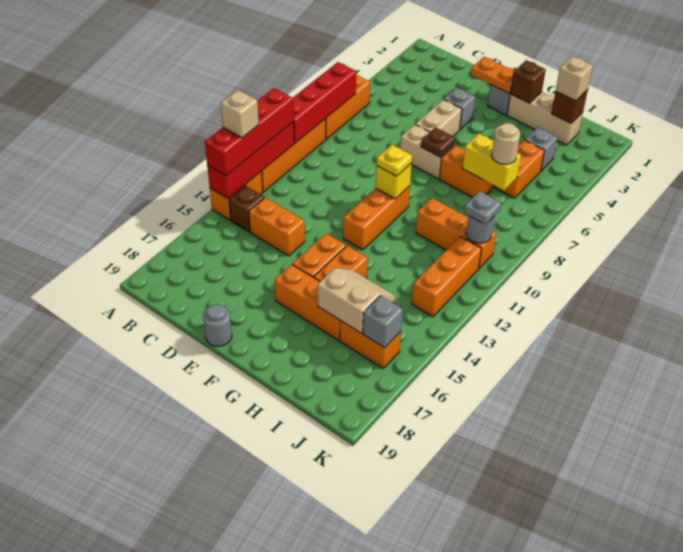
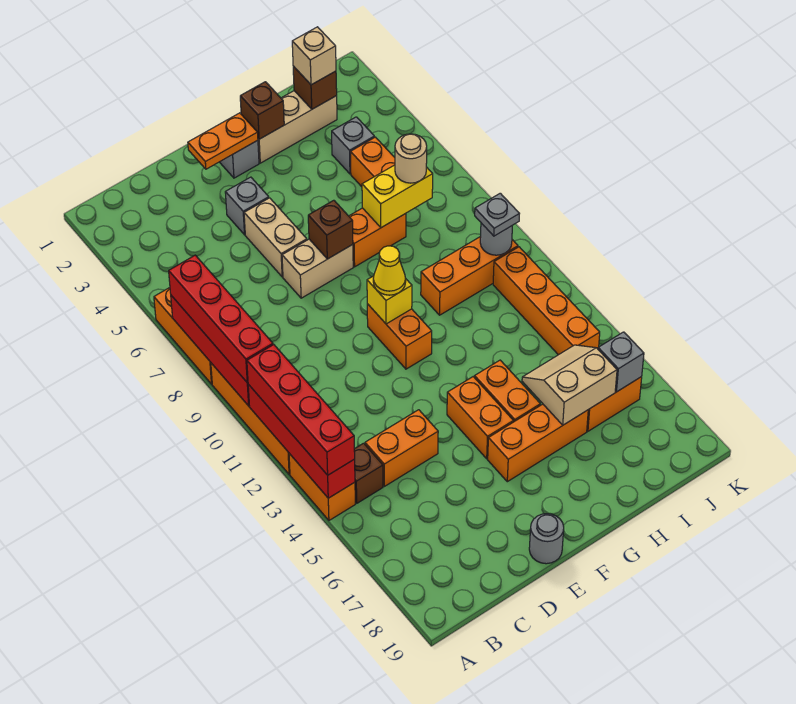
none -> red 1x4 brick [169,255,273,383]
tan 1x1 brick [221,90,259,138] -> none
brown 1x1 plate [421,127,455,157] -> brown 1x1 brick [308,200,353,259]
orange 1x3 brick [343,186,410,250] -> orange 1x2 brick [367,304,432,369]
yellow 1x1 plate [377,145,412,176] -> yellow 1x1 cone [373,246,406,295]
orange 1x3 brick [412,237,481,317] -> orange 1x4 brick [493,247,600,355]

